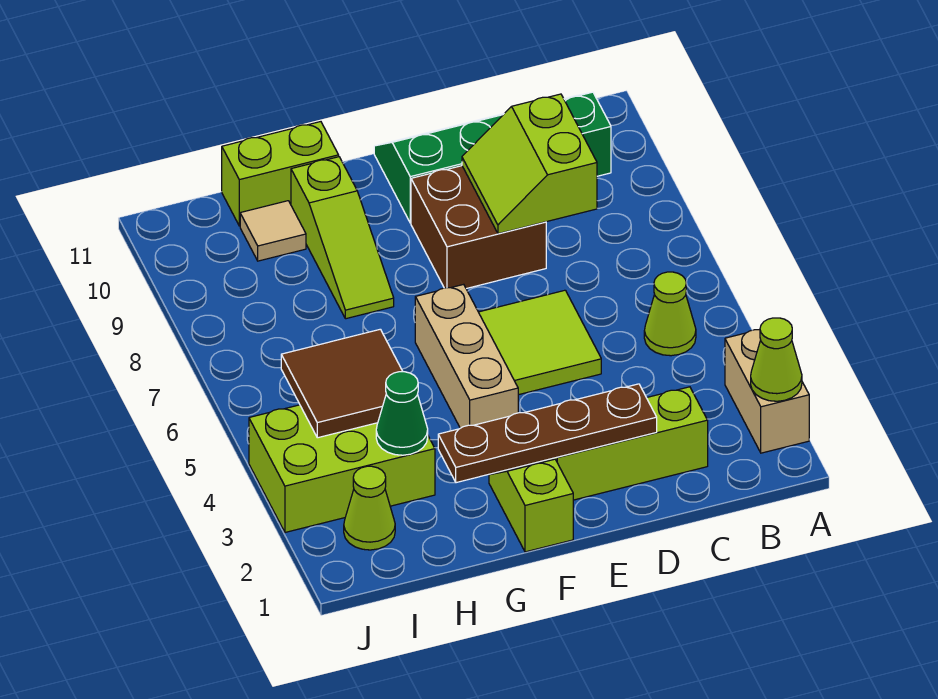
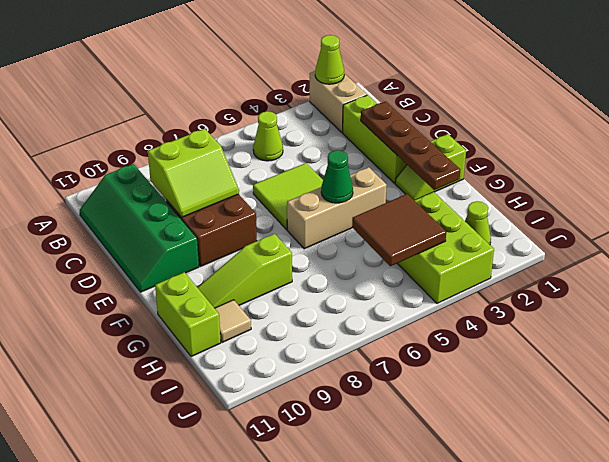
tan 1x2 brick [725,330,809,453] -> tan 1x2 brick turned to [310,71,367,132]
lime 1x3 slope [291,157,394,319] -> lime 1x3 slope turned to [197,234,292,308]
green 1x1 cone [376,372,428,455] -> green 1x1 cone moved to [321,150,353,203]

